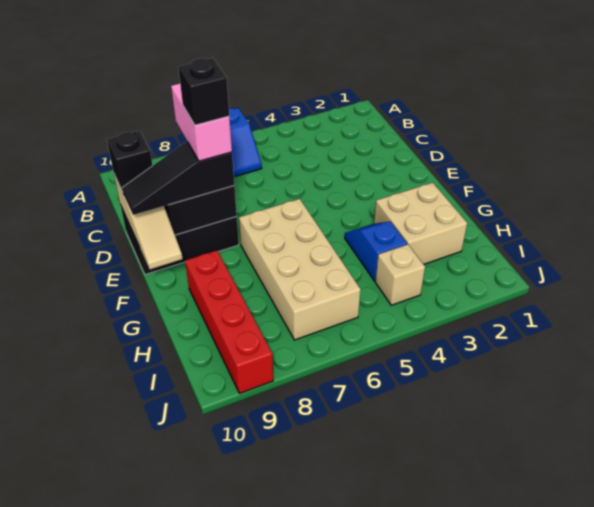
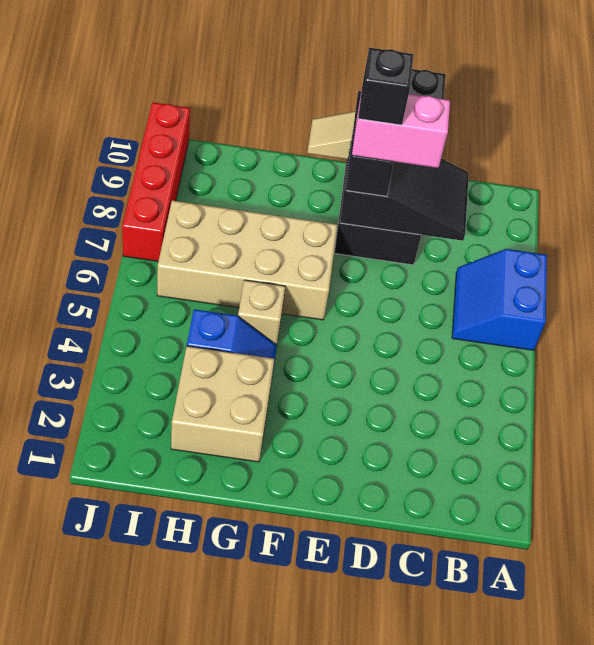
red 1x4 brick [185,250,273,393] -> red 1x4 brick turned to [122,102,190,261]
tan 1x1 brick [375,244,425,305] -> tan 1x1 brick moved to [238,280,285,345]

